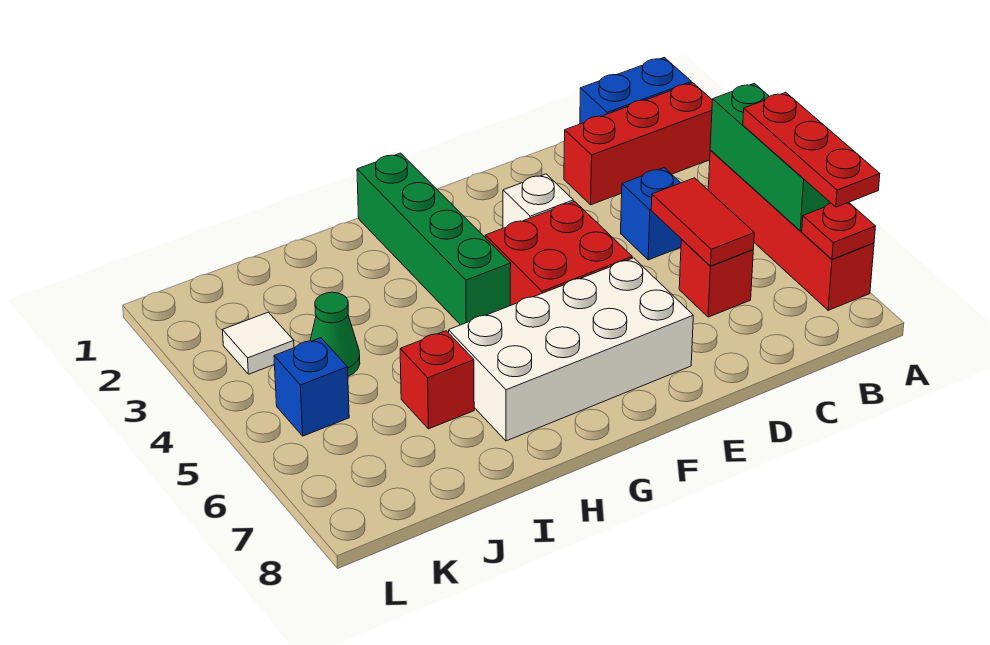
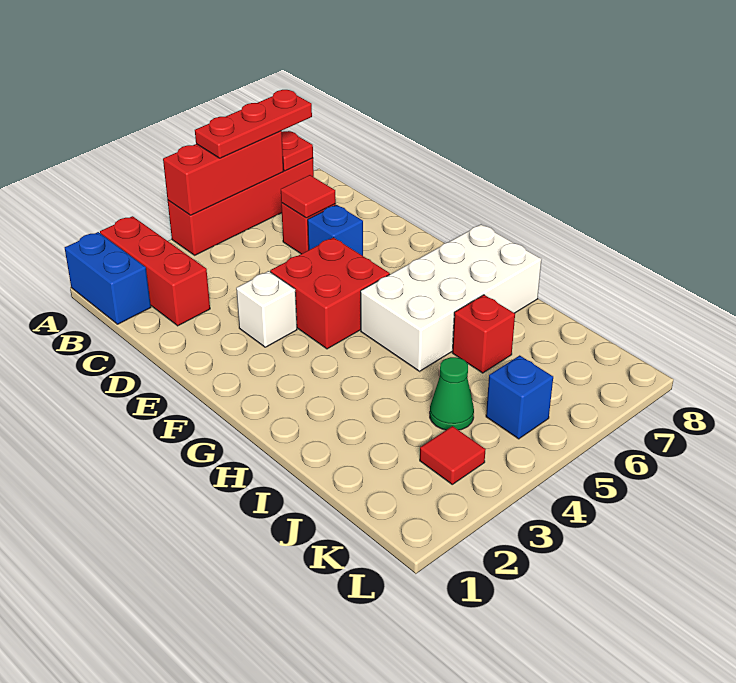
green 1x3 brick [710,83,830,231] -> red 1x3 brick [163,131,284,215]
blue 1x1 brick [621,168,682,260] -> blue 1x1 brick moved to [308,205,363,256]
red 1x2 tile [651,178,754,266] -> red 1x1 tile [281,175,336,218]
white 2x4 brick [449,258,693,441] -> white 2x4 brick turned to [361,224,542,371]
green 1x4 brick [357,153,511,325] -> none
white 1x1 tile [223,312,294,374] -> red 1x1 tile [420,426,486,484]

